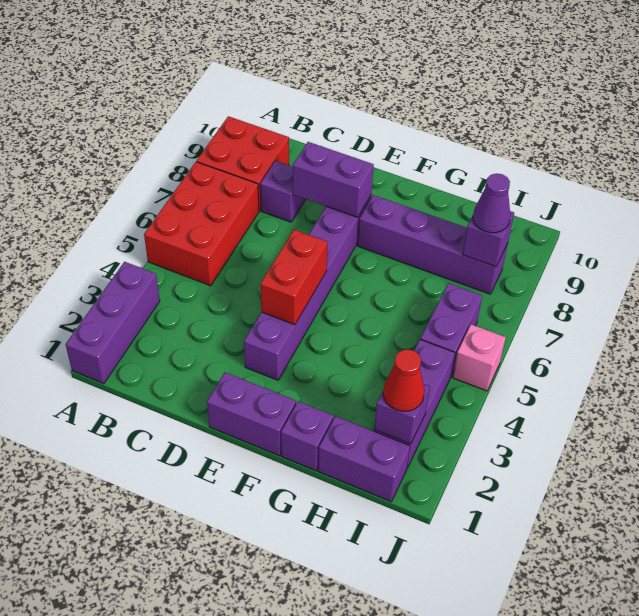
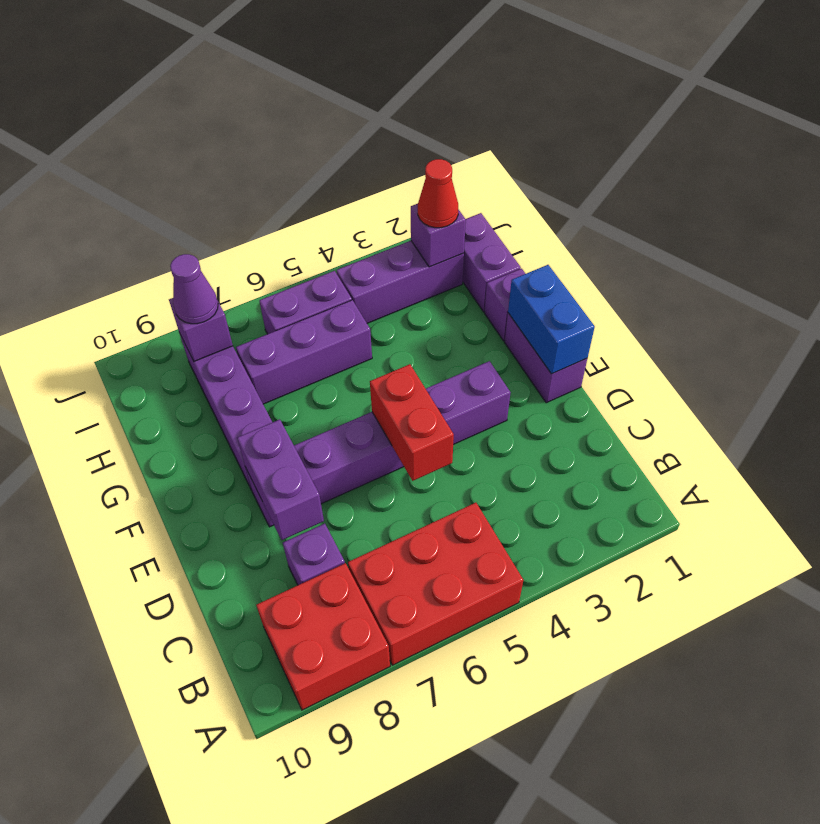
purple 1x3 brick [66,262,160,384] -> purple 1x3 brick moved to [236,300,372,404]
none -> blue 1x2 brick [508,265,595,374]
red 1x2 brick [260,230,328,325] -> red 1x2 brick turned to [370,364,454,481]
pink 1x1 brick [453,324,506,391] -> none

